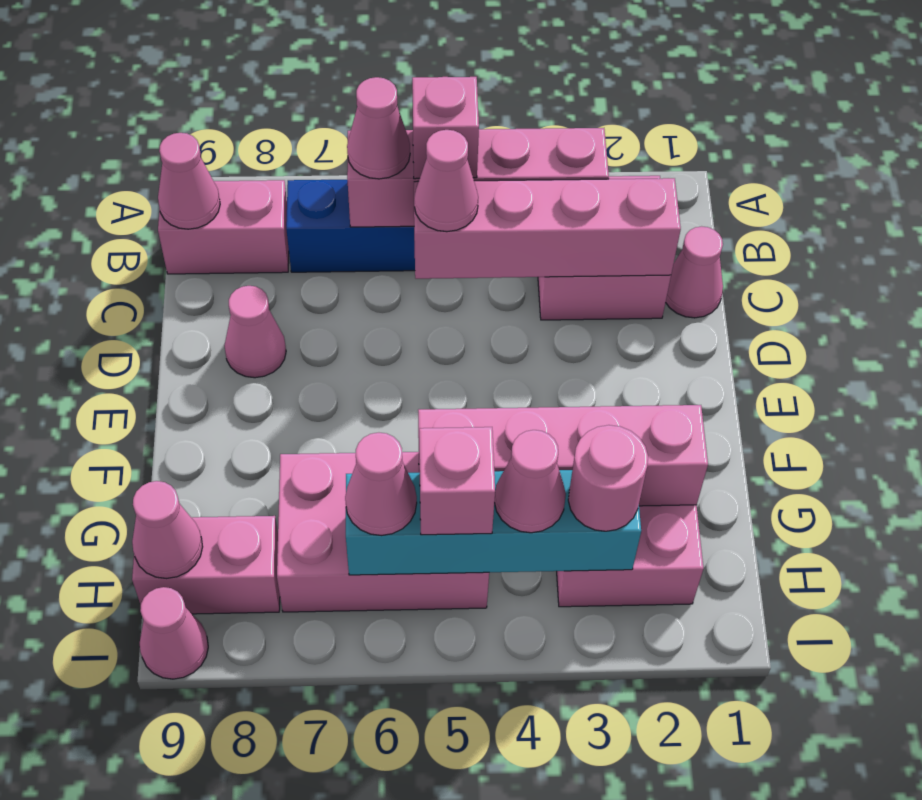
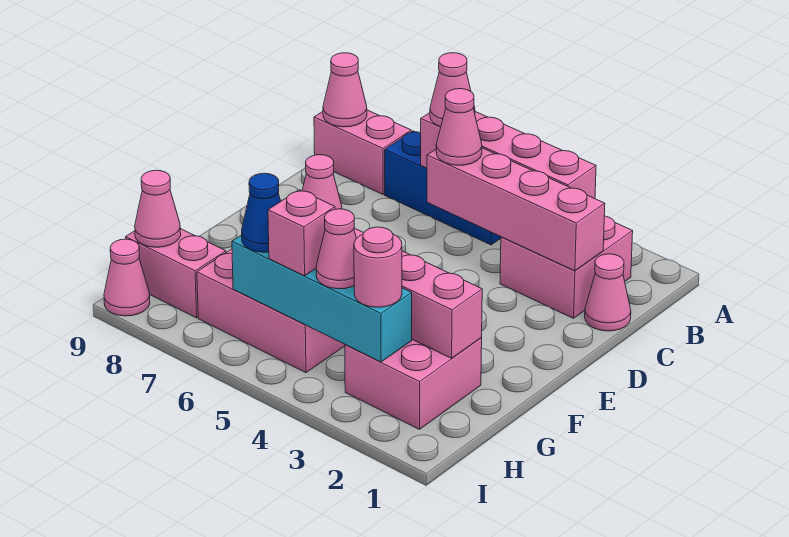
pink 1x1 brick [412,77,479,179] -> none
pink 1x1 cone [345,433,417,535] -> blue 1x1 cone [242,173,281,252]

